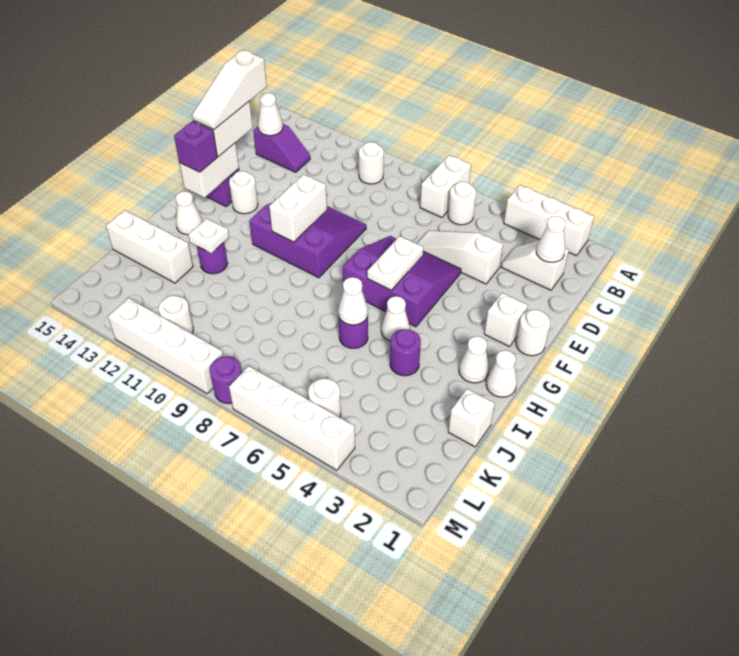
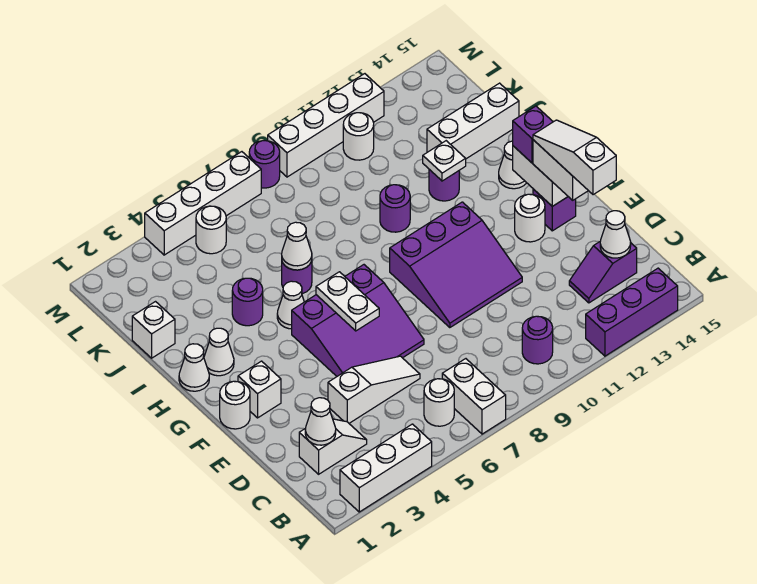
none -> purple 1x3 brick [586,268,678,356]
white 1x1 round brick [359,142,384,184] -> purple 1x1 round brick [522,316,553,364]
white 1x2 brick [269,174,327,242] -> none
none -> purple 1x1 round brick [380,185,410,232]

